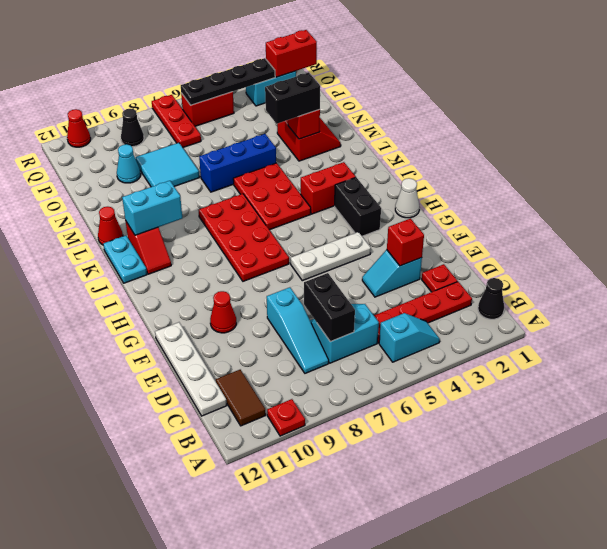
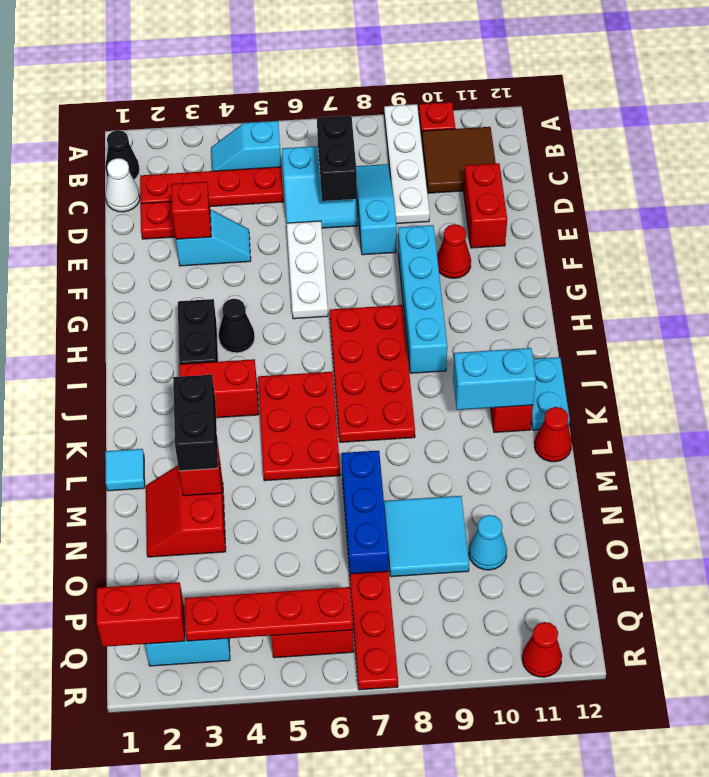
brown 1x2 tile [216,370,266,426] -> brown 2x2 tile [422,127,496,193]
white 1x4 plate [155,322,227,416] -> white 1x4 plate moved to [384,104,430,224]
none -> red 1x2 brick [464,163,507,248]
none -> cyan 1x4 brick [398,225,447,373]
white 1x3 plate [291,232,371,281] -> white 1x3 plate turned to [287,221,328,319]
white 1x1 cone [395,178,419,218] -> white 1x1 cone moved to [105,158,140,212]
none -> cyan 1x1 tile [105,449,145,491]
black 1x2 brick [265,72,320,124] -> black 1x2 brick turned to [173,375,218,471]
blue 1x3 brick [199,134,276,192] -> blue 1x3 brick turned to [341,451,388,574]
black 1x4 plate [181,58,275,105] -> red 1x4 plate [185,587,353,641]
black 1x1 cone [121,109,144,147] -> black 1x1 cone moved to [219,299,255,353]

